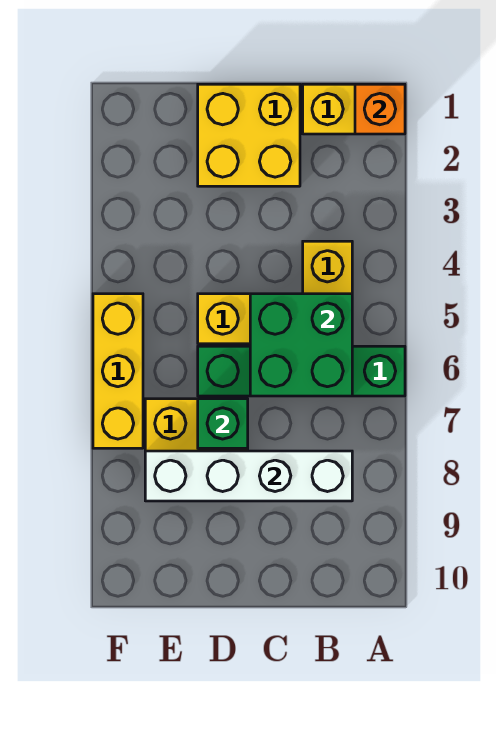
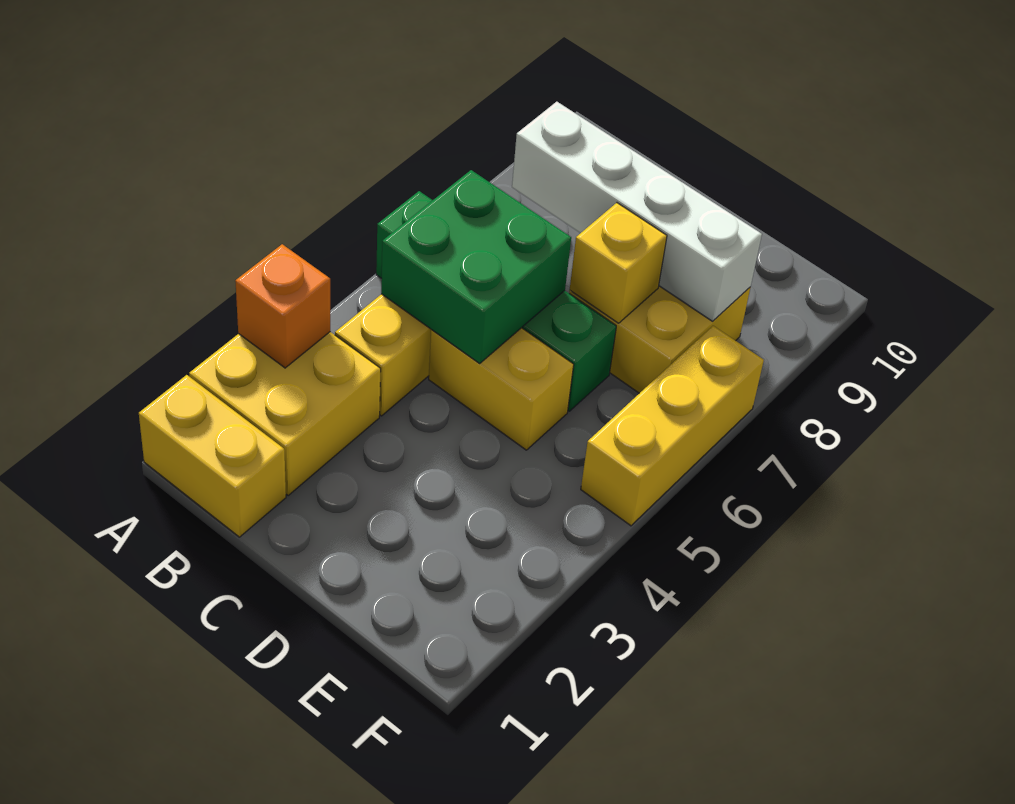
orange 1x1 brick [355,84,405,134] -> orange 1x1 brick moved to [235,244,330,368]
yellow 2x2 brick [198,84,300,186] -> yellow 2x2 brick moved to [189,332,381,495]
green 1x1 brick [198,399,248,448] -> yellow 1x1 brick [570,203,667,323]

